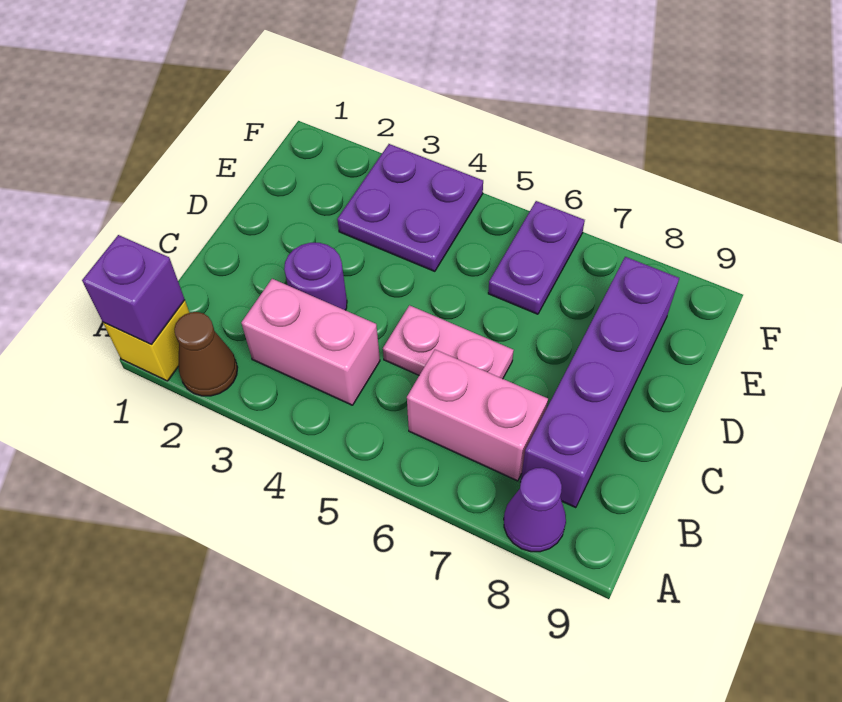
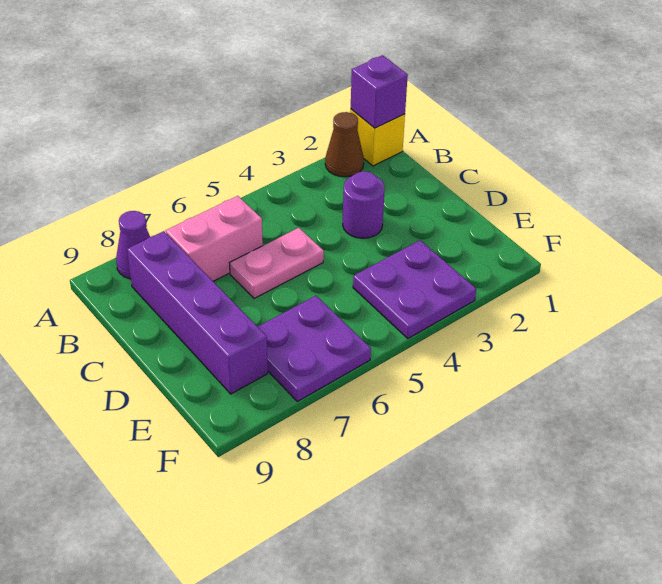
pink 1x2 brick [241,279,380,405] -> none
purple 1x2 plate [488,201,585,314] -> purple 2x2 plate [258,296,371,401]

